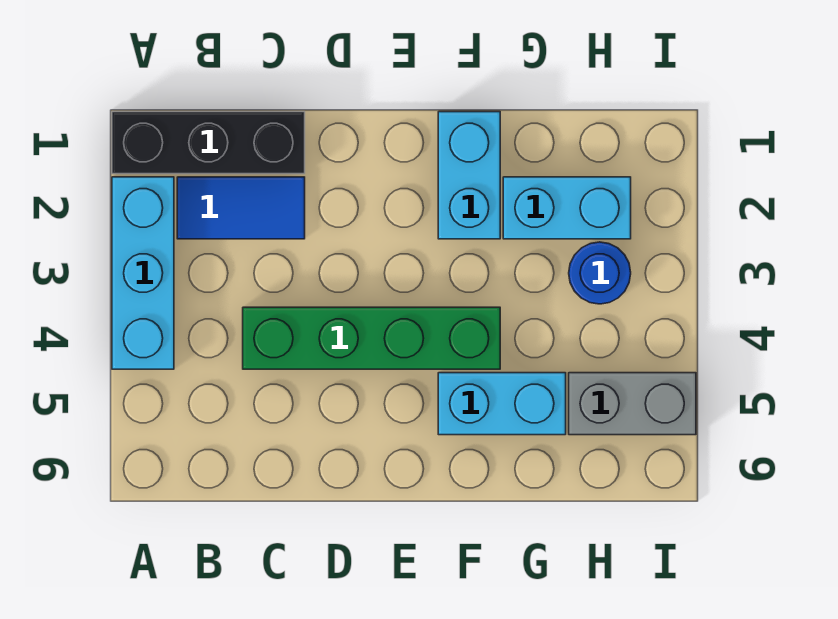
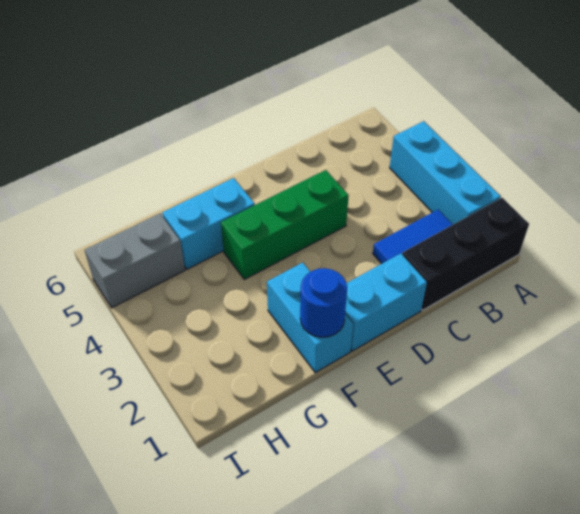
green 1x4 brick [243,307,500,369] -> green 1x3 brick [221,170,349,279]
cyan 1x2 brick [503,177,631,239] -> cyan 1x2 brick moved to [345,253,427,351]
blue 1x1 round brick [569,242,631,304] -> blue 1x1 round brick moved to [300,268,347,337]

